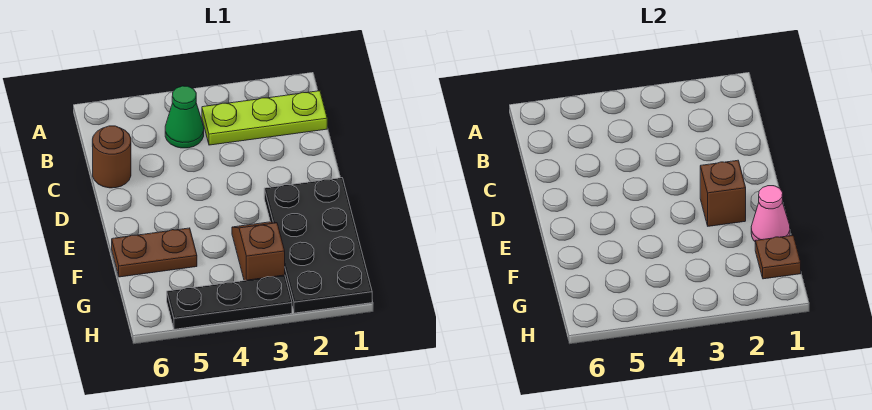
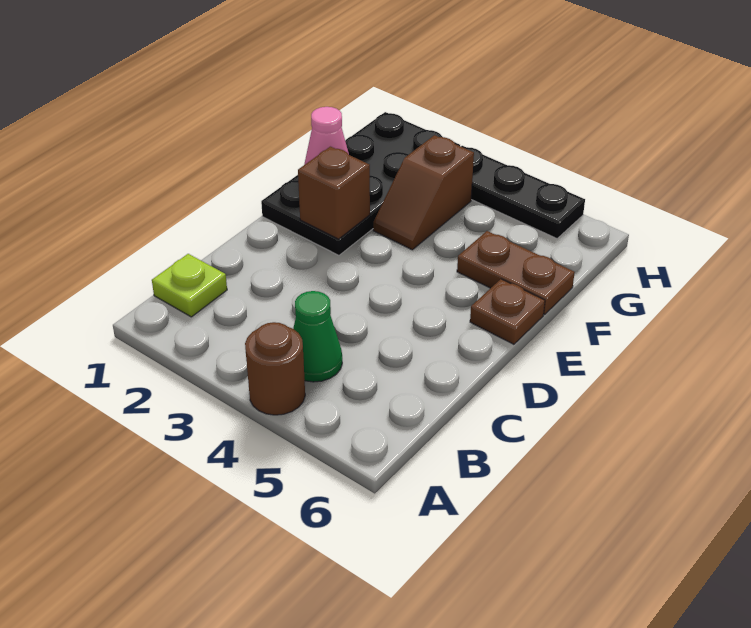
lime 1x3 plate [202,91,327,145] -> lime 1x1 plate [152,254,227,317]
brown 1x1 round brick [92,126,131,188] -> brown 1x1 round brick moved to [245,322,305,415]
brown 1x1 plate [755,235,801,279] -> brown 1x1 plate moved to [470,279,545,344]

